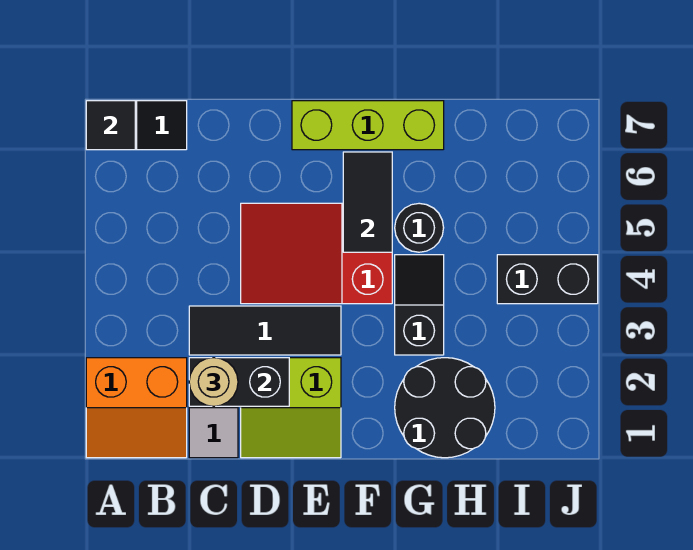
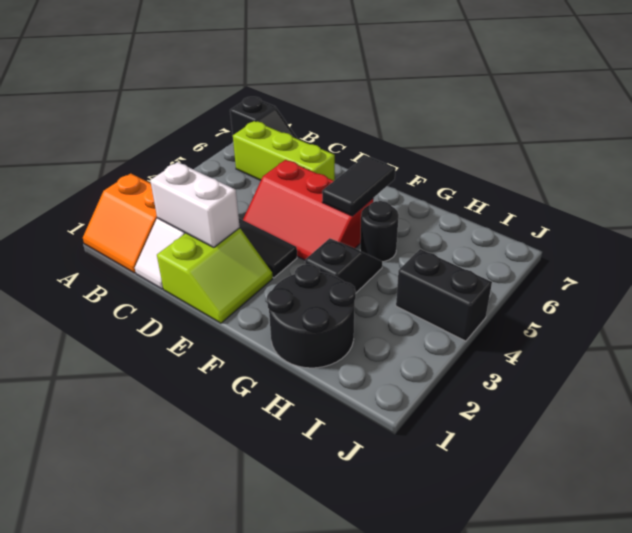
black 1x1 tile [86,101,135,150] -> none
black 1x2 brick [189,358,289,406] -> white 1x2 brick [150,162,240,247]
tan 1x1 round brick [189,358,238,406] -> none
lime 2x2 slope [241,358,341,458] -> lime 2x2 slope turned to [157,228,273,323]
red 2x3 slope [241,203,392,304] -> red 2x3 slope turned to [243,160,374,260]
lime 1x3 brick [292,101,444,150] -> lime 1x3 brick moved to [233,121,335,181]

